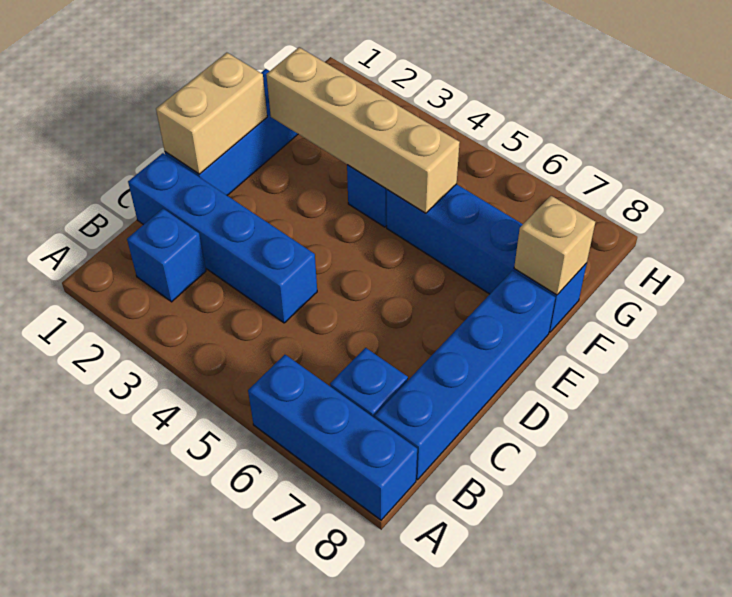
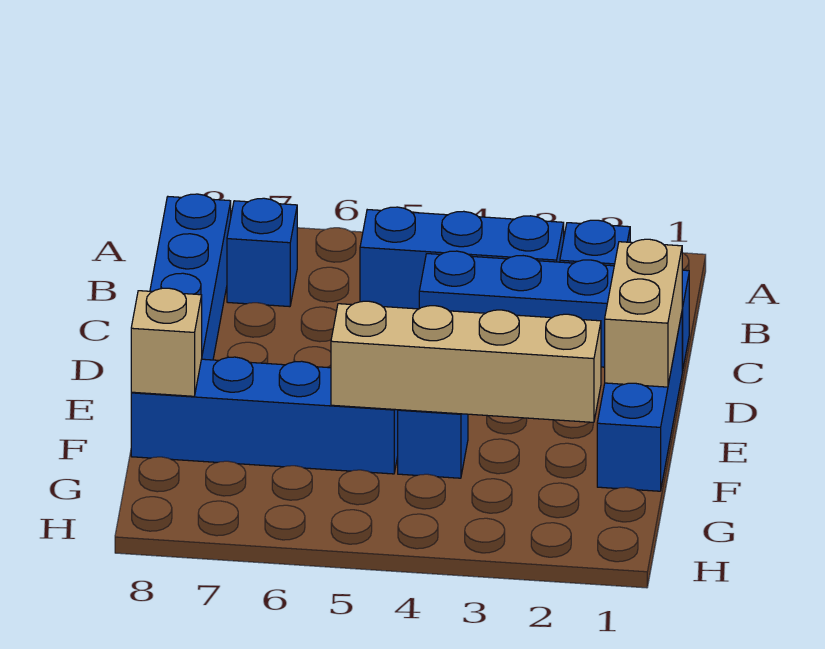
blue 1x3 brick [248,355,417,520] -> blue 1x3 brick moved to [360,207,564,309]

